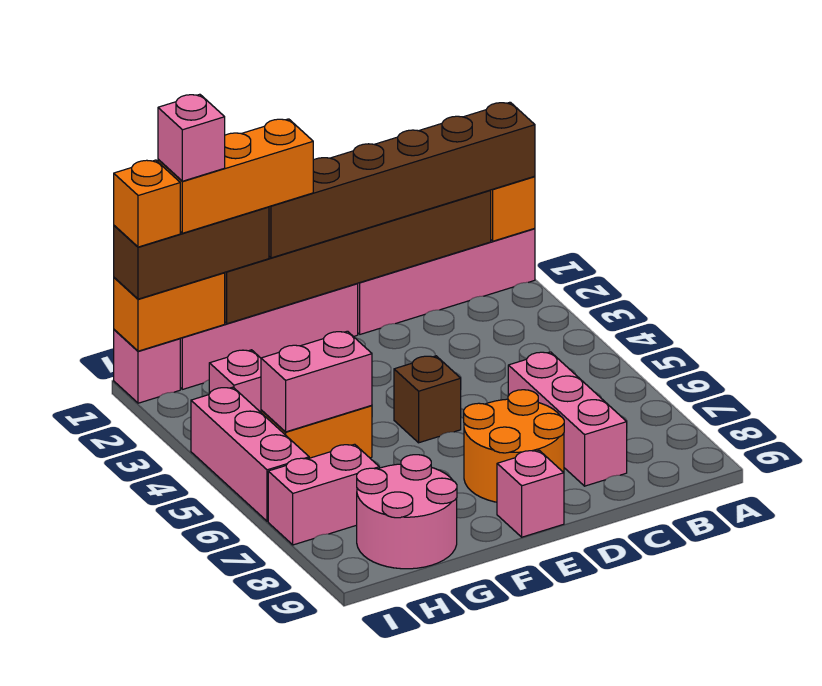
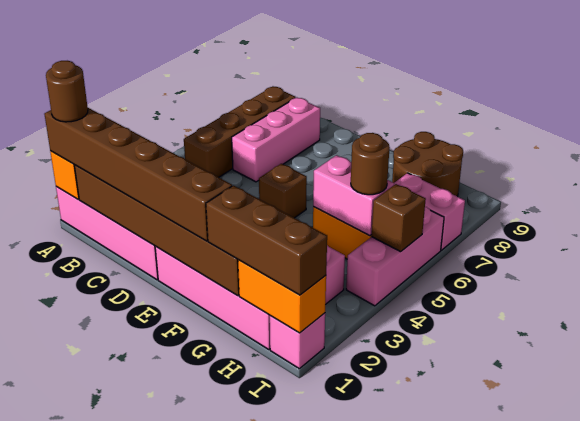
none -> brown 1x1 round brick [46,61,88,122]
none -> brown 1x4 brick [184,87,296,177]
orange 2x2 round brick [464,390,564,502] -> none
pink 1x1 brick [497,450,564,537] -> none
orange 1x3 brick [158,119,313,233] -> none
pink 2x2 round brick [357,455,457,569] -> brown 2x2 round brick [392,132,463,196]
pink 1x1 brick [158,94,225,181] -> none
none -> brown 1x1 round brick [351,133,390,195]
orange 1x1 brick [114,160,180,247] -> none
none -> brown 1x1 brick [372,184,426,252]

